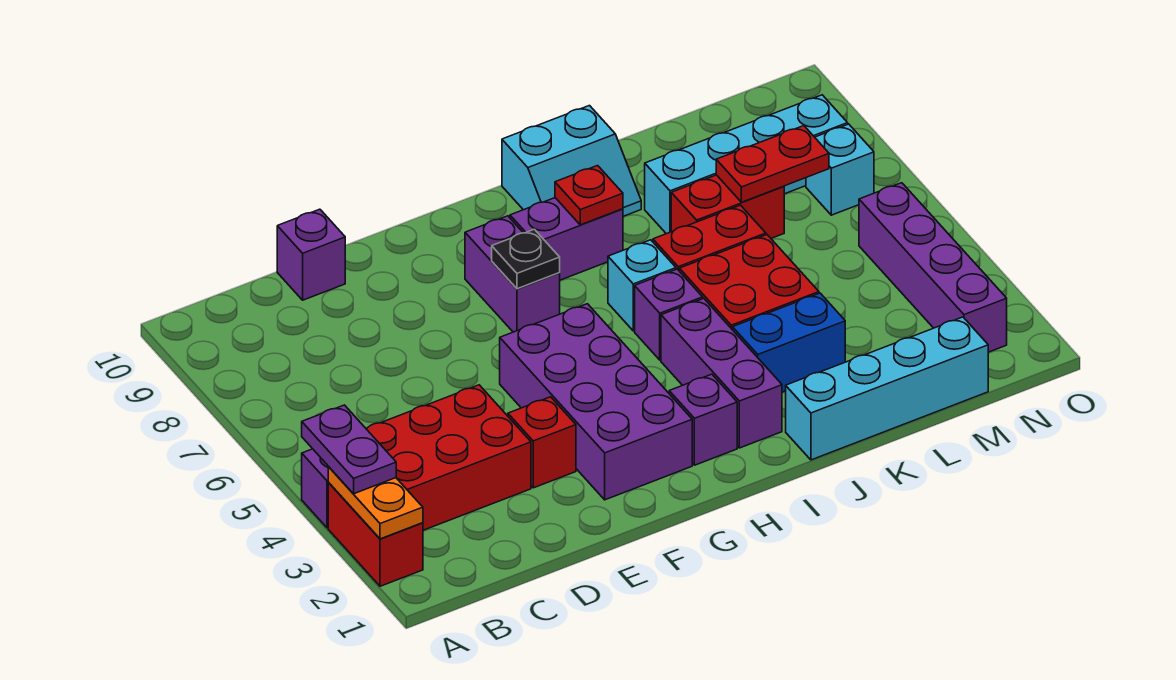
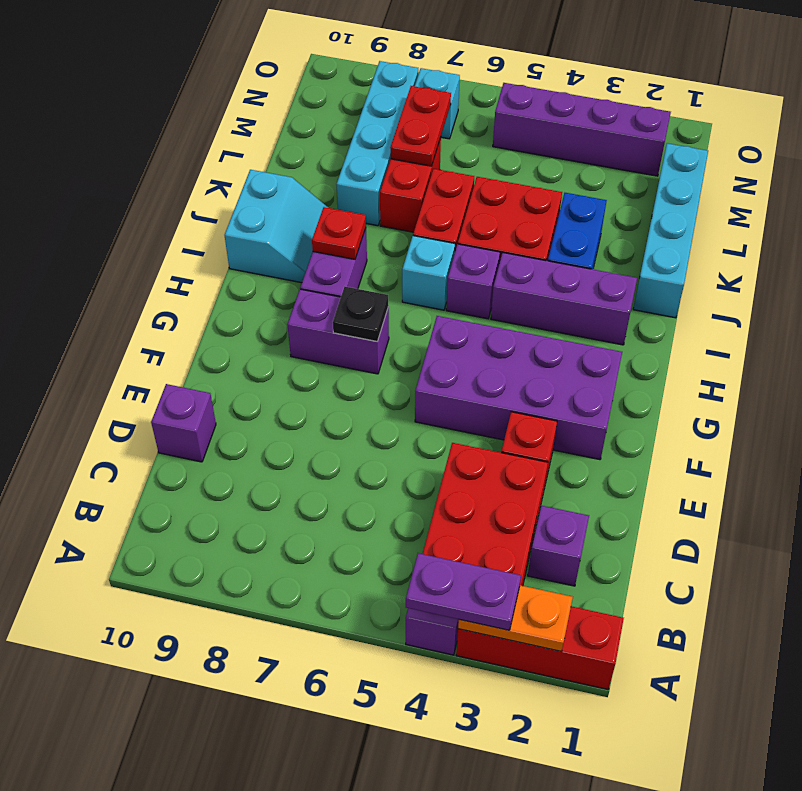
red 1x2 brick [328,483,423,586] -> red 1x3 brick [456,606,624,689]
purple 1x1 brick [669,374,737,465] -> purple 1x1 brick moved to [528,506,589,586]

